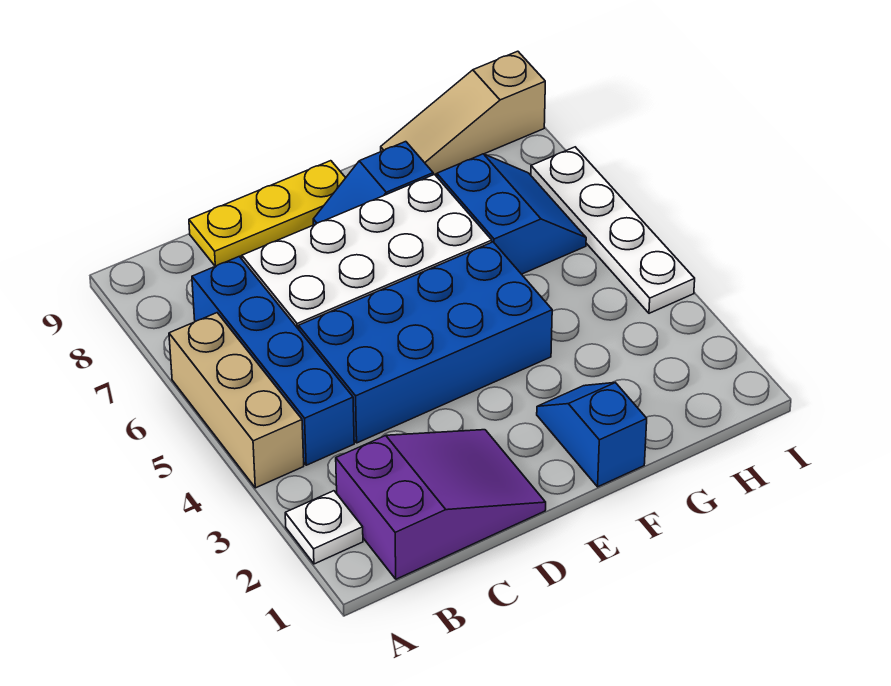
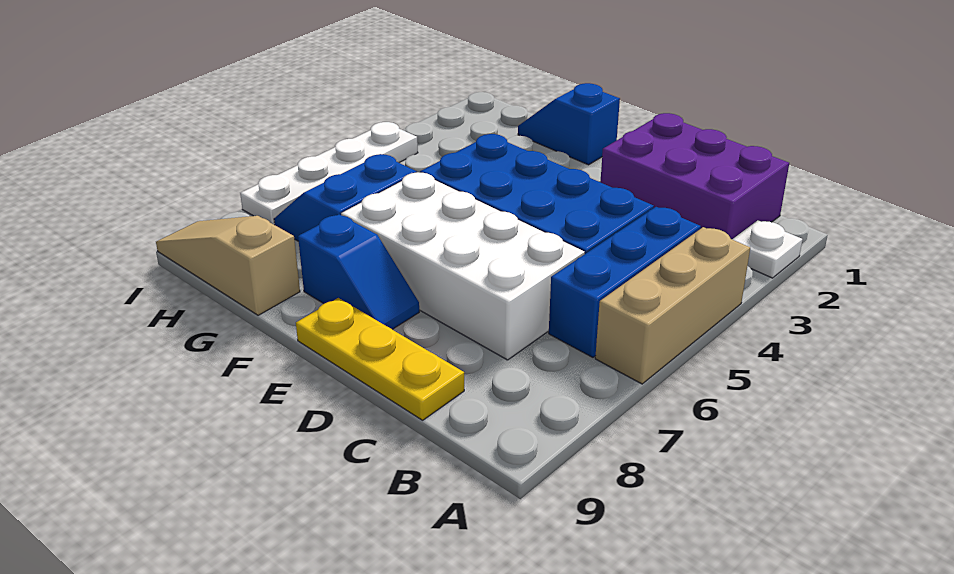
purple 2x3 slope [336,430,546,579] -> purple 2x3 brick [600,113,789,239]
blue 1x4 brick [192,256,354,465] -> blue 1x3 brick [549,207,701,357]
blue 1x2 slope [537,383,647,487] -> blue 1x2 slope turned to [518,83,620,165]
tan 1x3 slope [381,51,545,175] -> tan 1x3 slope turned to [156,216,300,315]

